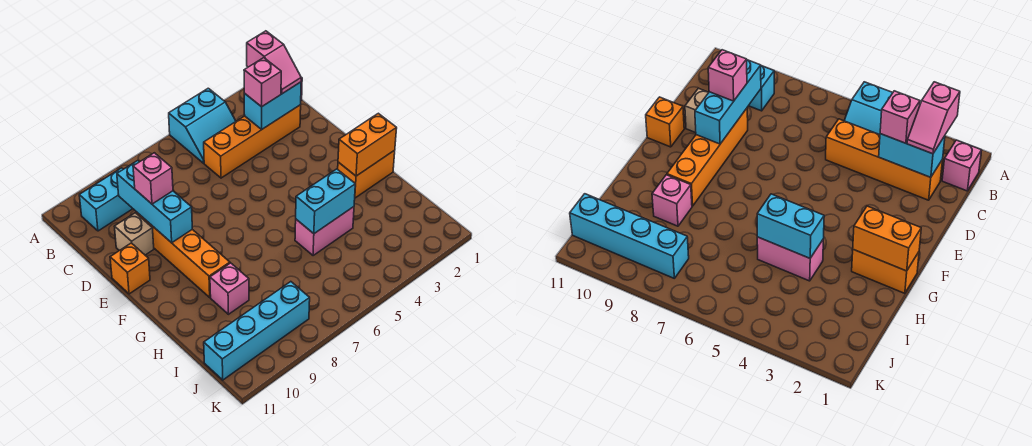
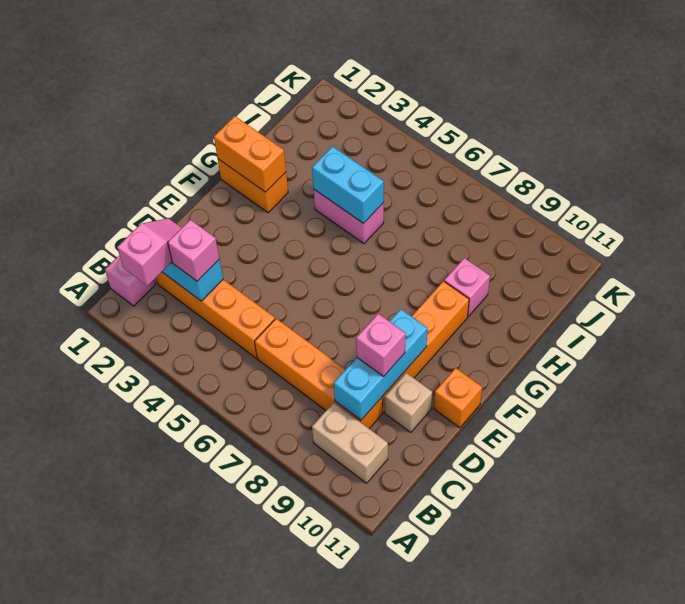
cyan 2x2 slope [169,88,236,163] -> none
cyan 1x2 brick [79,168,133,231] -> tan 1x2 brick [312,403,388,483]
none -> orange 1x4 brick [255,318,383,429]
cyan 1x4 brick [204,282,310,380] -> none

